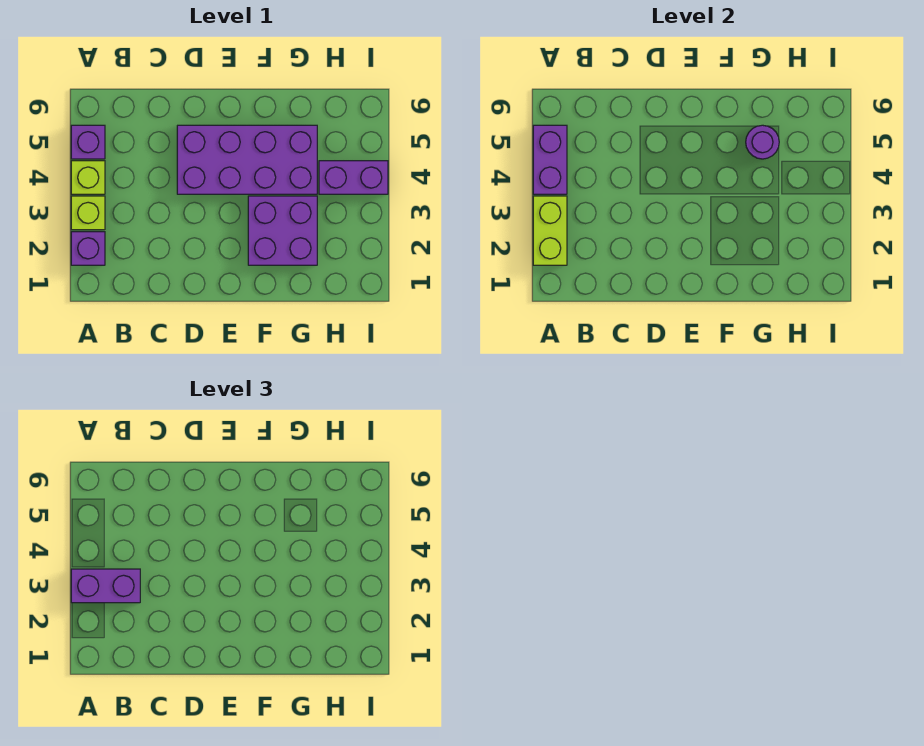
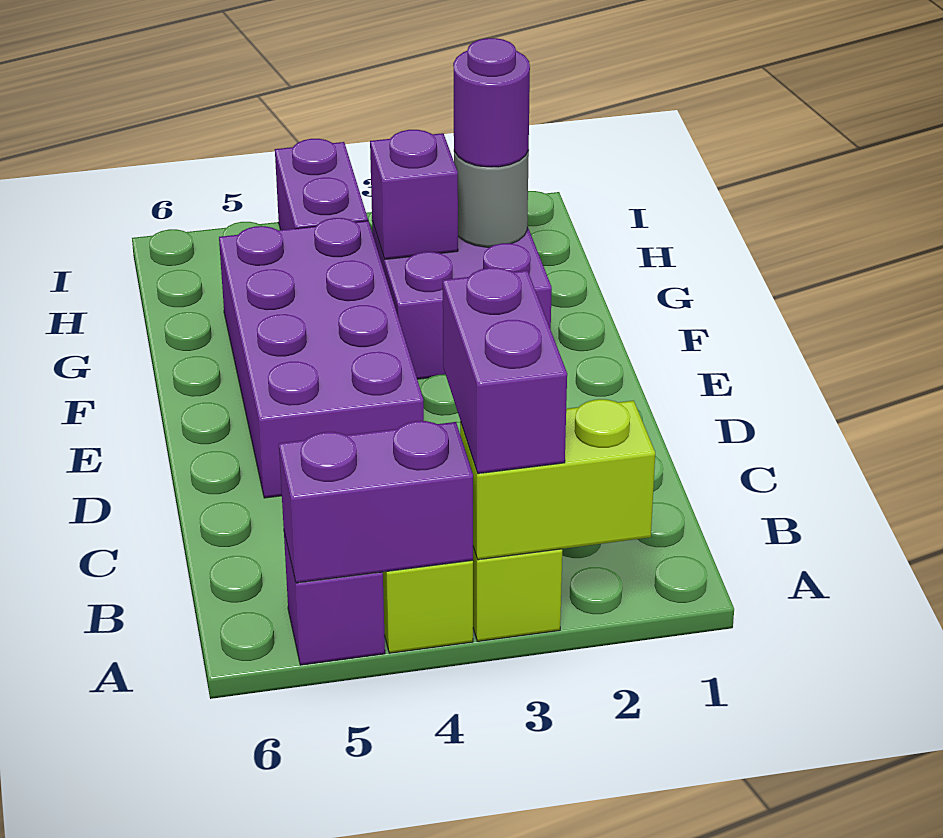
purple 1x1 brick [71,232,105,265] -> purple 1x1 brick moved to [370,130,458,259]
none -> grey 1x1 round brick [454,150,529,247]
purple 1x1 round brick [746,125,779,159] -> purple 1x1 round brick moved to [453,38,530,167]

